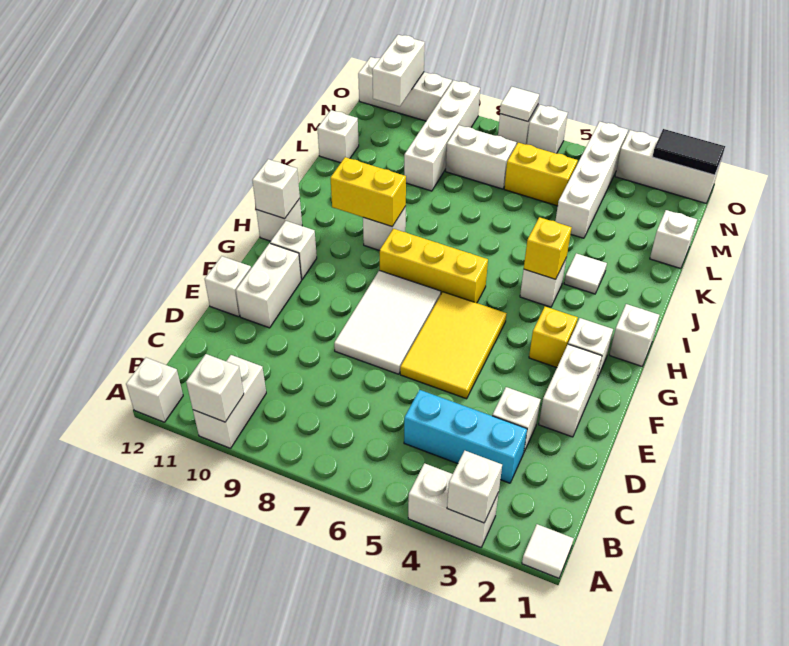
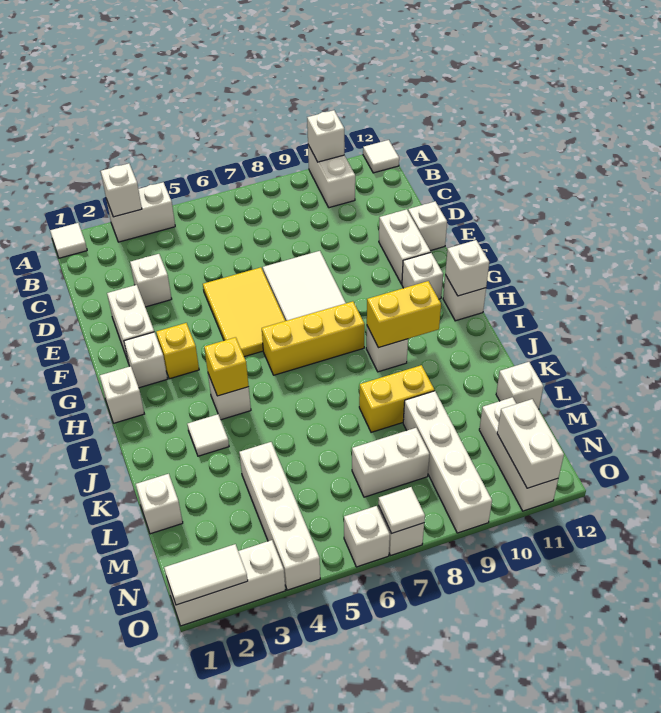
white 1x1 brick [126,358,183,422] -> white 1x1 tile [363,140,399,173]
cyan 1x3 brick [404,390,527,483] -> none
yellow 1x2 brick [504,143,578,206] -> yellow 1x2 brick moved to [359,365,434,432]
black 1x2 tile [652,129,725,175] -> white 1x2 tile [164,544,248,605]
white 1x3 brick [358,57,452,121] -> white 1x3 brick turned to [479,397,558,511]

